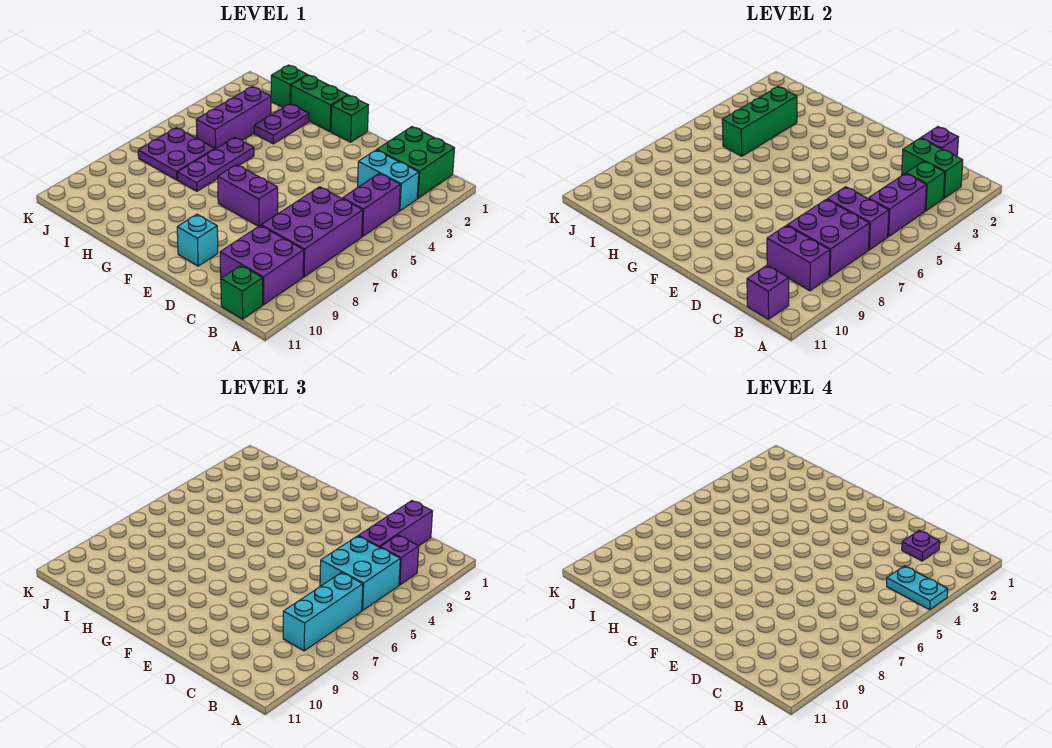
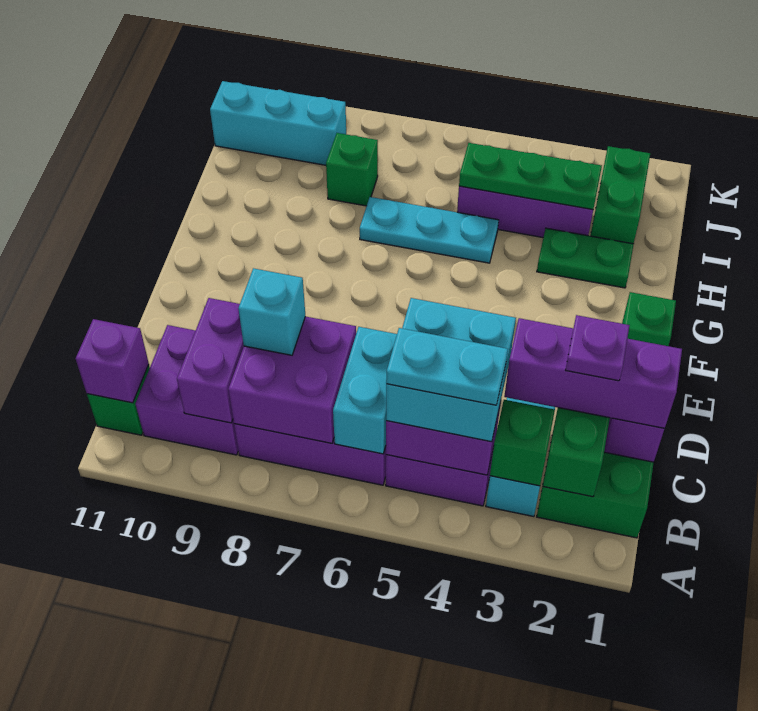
cyan 1x2 plate [887,566,948,610] -> cyan 1x2 plate turned to [386,328,508,405]
purple 1x1 brick [380,535,419,585] -> none
purple 1x2 brick [827,187,889,250] -> cyan 1x2 brick [333,327,397,454]
cyan 1x3 brick [283,573,363,651] -> cyan 1x3 brick moved to [210,81,346,165]
purple 1x2 brick [218,165,278,226] -> none
cyan 1x1 brick [177,214,218,266] -> cyan 1x1 brick moved to [238,268,305,355]
green 1x2 brick [291,75,348,132] -> green 1x2 brick moved to [591,146,650,244]
purple 1x2 plate [254,104,309,144] -> green 1x2 plate [537,228,634,288]
purple 1x3 plate [178,137,254,191] -> cyan 1x3 plate [360,197,499,263]
green 1x1 brick [271,65,307,108] -> green 1x1 brick moved to [326,133,378,206]
green 1x3 brick [722,87,797,156] -> green 1x3 plate [459,143,602,209]
purple 2x2 plate [138,128,215,180] -> none

